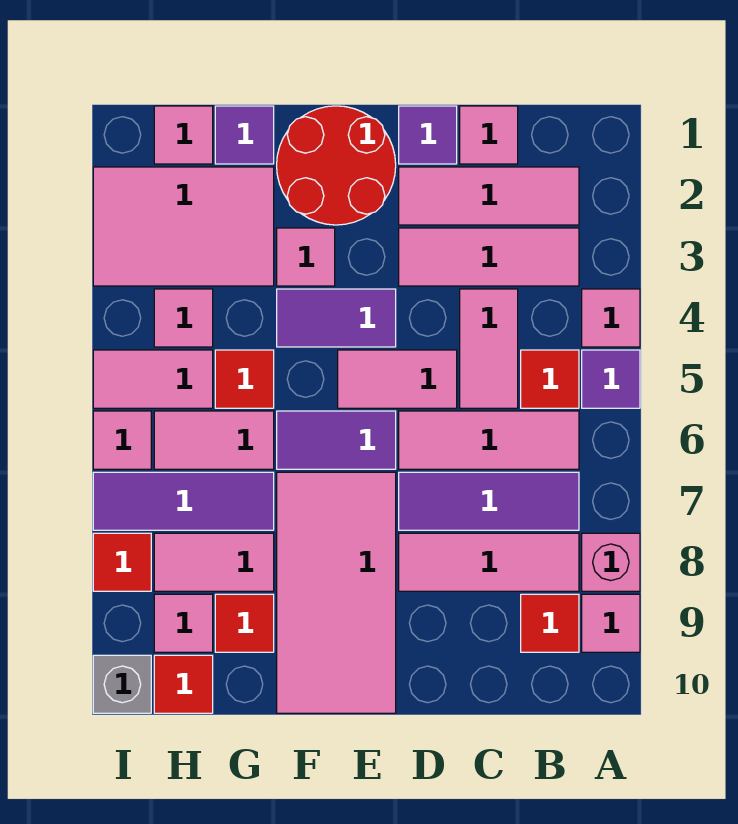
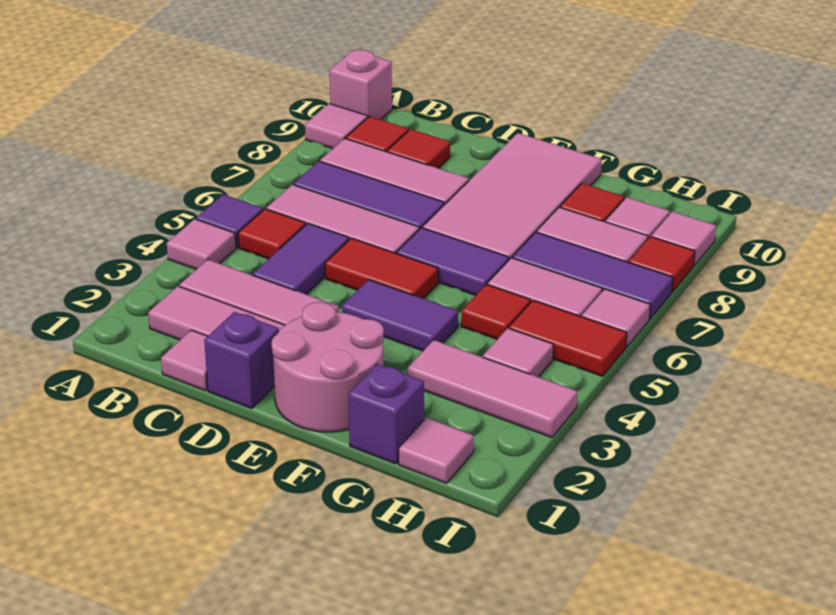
pink 1x1 brick [582,533,640,591] -> pink 1x1 brick moved to [330,50,392,120]
pink 1x2 tile [460,289,518,408] -> purple 1x2 tile [253,223,349,294]
purple 1x1 tile [399,106,457,164] -> purple 1x1 brick [204,312,279,409]
pink 1x2 tile [338,350,457,408] -> red 1x2 tile [325,238,438,299]
red 2x2 round brick [277,106,396,225] -> pink 2x2 round brick [272,302,384,432]
pink 1x1 tile [277,228,335,286] -> pink 1x1 tile moved to [651,211,716,265]
purple 1x1 tile [215,106,274,164] -> purple 1x1 brick [349,364,424,464]
pink 2x3 tile [93,167,274,286] -> pink 1x3 tile [407,340,578,437]
pink 1x2 tile [93,350,213,408] -> red 1x2 tile [509,300,627,376]
red 1x1 tile [154,655,213,713] -> red 1x1 tile moved to [387,129,450,168]
grey 1x1 brick [93,655,151,713] -> none

